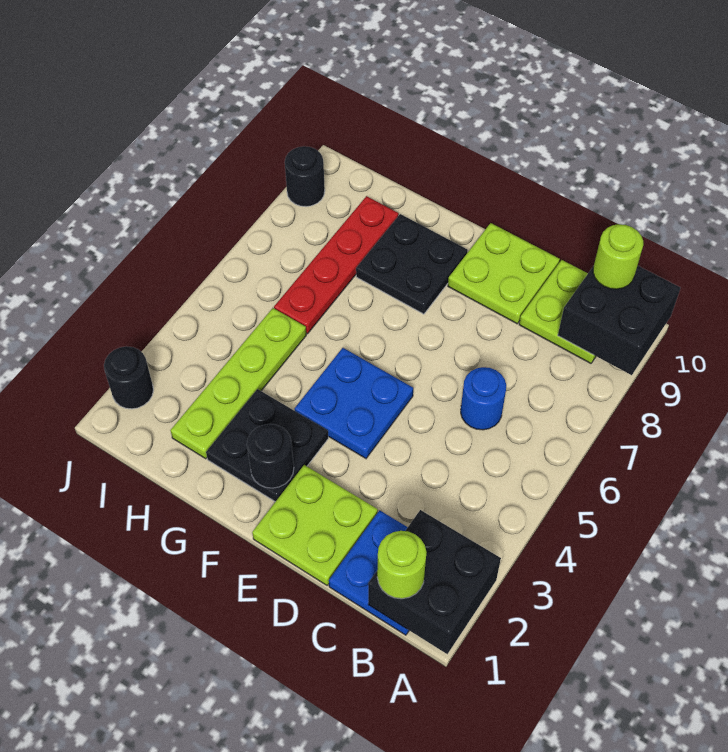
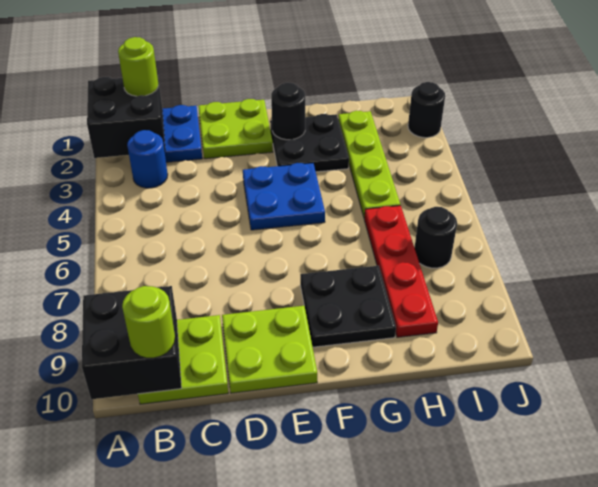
blue 1x1 round brick [461,367,506,430] -> blue 1x1 round brick moved to [127,130,168,188]
black 1x1 round brick [285,146,325,207] -> black 1x1 round brick moved to [414,207,457,268]

